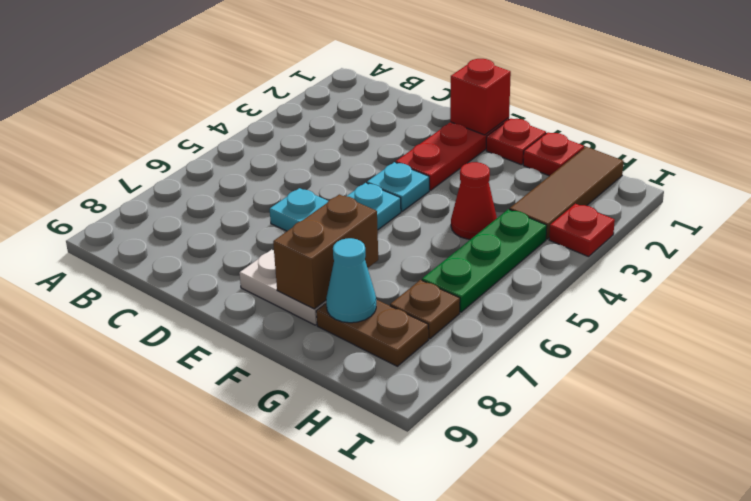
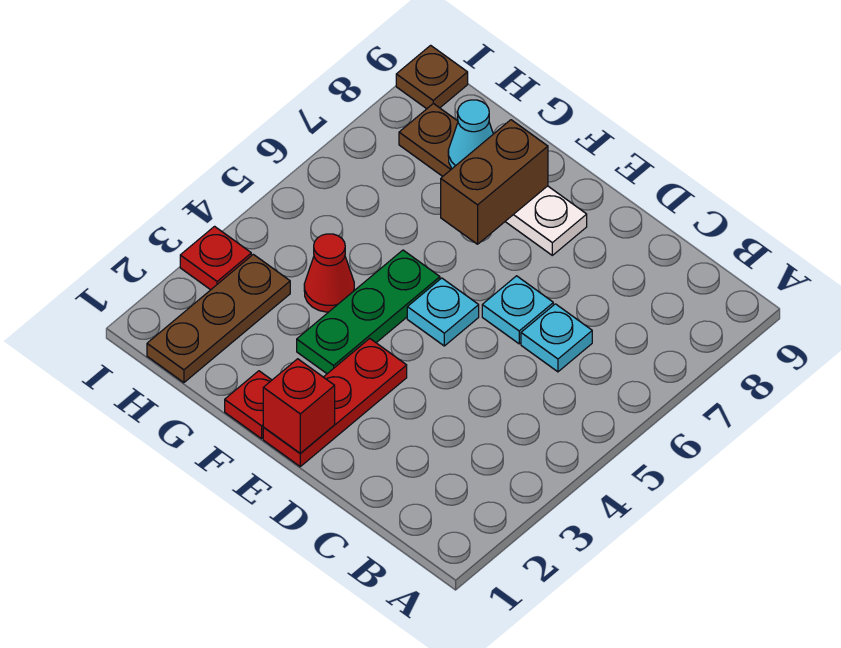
cyan 1x1 plate [367,162,429,211] -> cyan 1x1 plate moved to [521,304,592,372]
red 1x1 plate [523,132,584,176] -> none
brown 1x3 tile [509,147,624,239] -> brown 1x3 plate [147,254,290,383]
green 1x3 plate [422,209,547,312] -> green 1x3 plate moved to [297,250,440,374]
brown 1x1 plate [390,280,460,339] -> brown 1x1 plate moved to [396,45,468,109]

